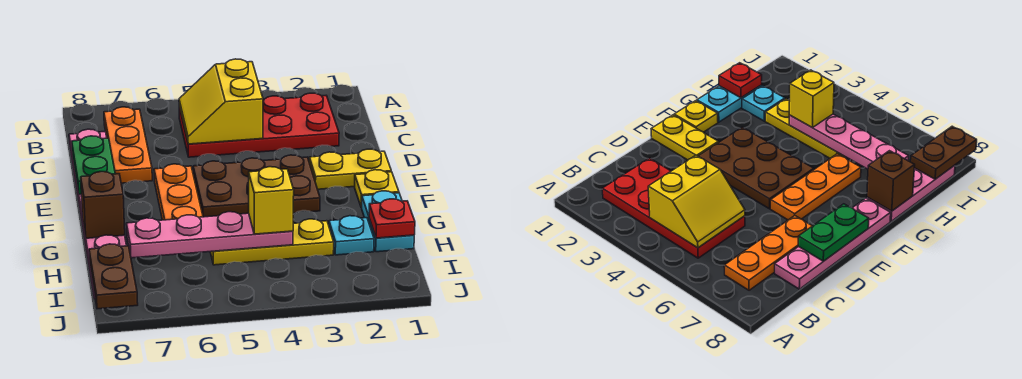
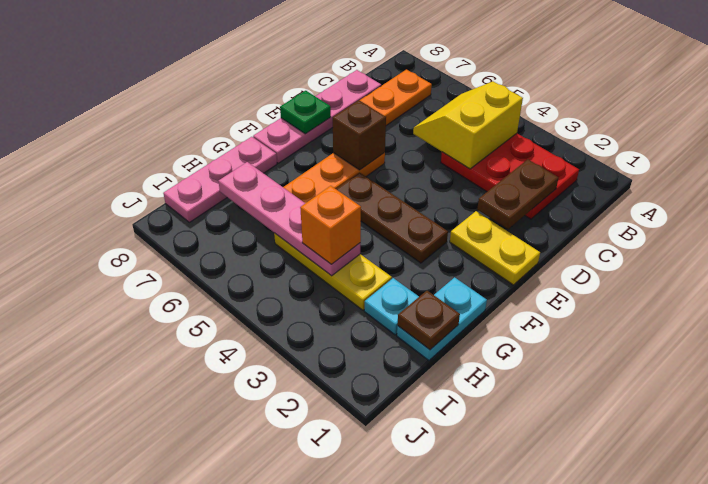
red 2x4 plate [179,93,339,157] -> red 2x3 plate [441,133,579,219]
green 1x2 plate [72,136,115,194] -> green 1x1 plate [280,91,331,134]
brown 2x3 plate [193,155,320,217] -> brown 1x3 plate [336,172,448,263]
yellow 1x1 plate [355,170,399,208] -> none
brown 1x1 brick [81,172,125,238] -> brown 1x1 brick moved to [333,100,386,170]
red 1x1 plate [369,199,415,238] -> brown 1x1 plate [397,291,460,350]
yellow 1x1 brick [249,167,294,234] -> orange 1x1 brick [300,186,361,264]
brown 1x2 plate [89,244,138,309] -> brown 1x2 plate moved to [477,159,559,229]

